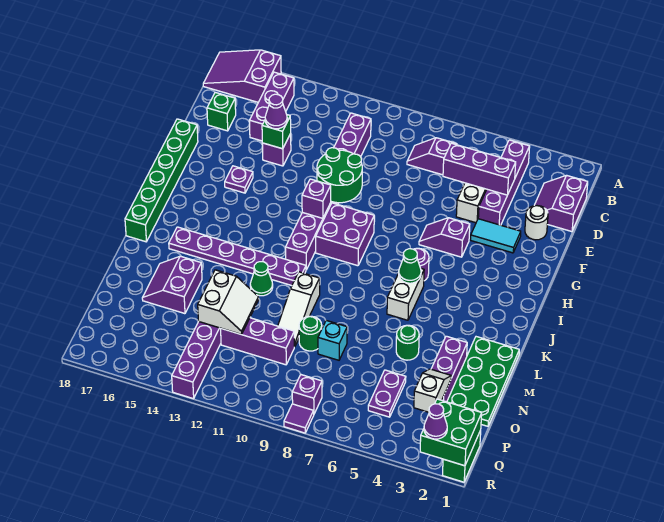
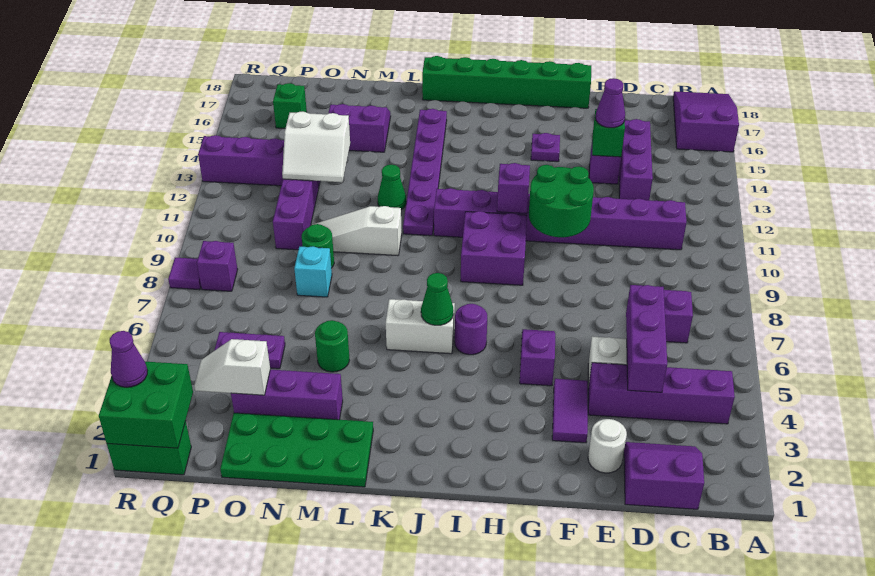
purple 1x3 brick [249,72,294,141] -> purple 1x3 brick turned to [619,119,653,200]
green 1x1 brick [207,92,236,131] -> green 1x1 brick moved to [273,83,307,128]
cyan 1x2 tile [471,219,521,253] -> purple 1x2 tile [552,379,588,443]
white 1x2 slope [414,369,451,412] -> white 1x2 slope turned to [194,339,270,395]

